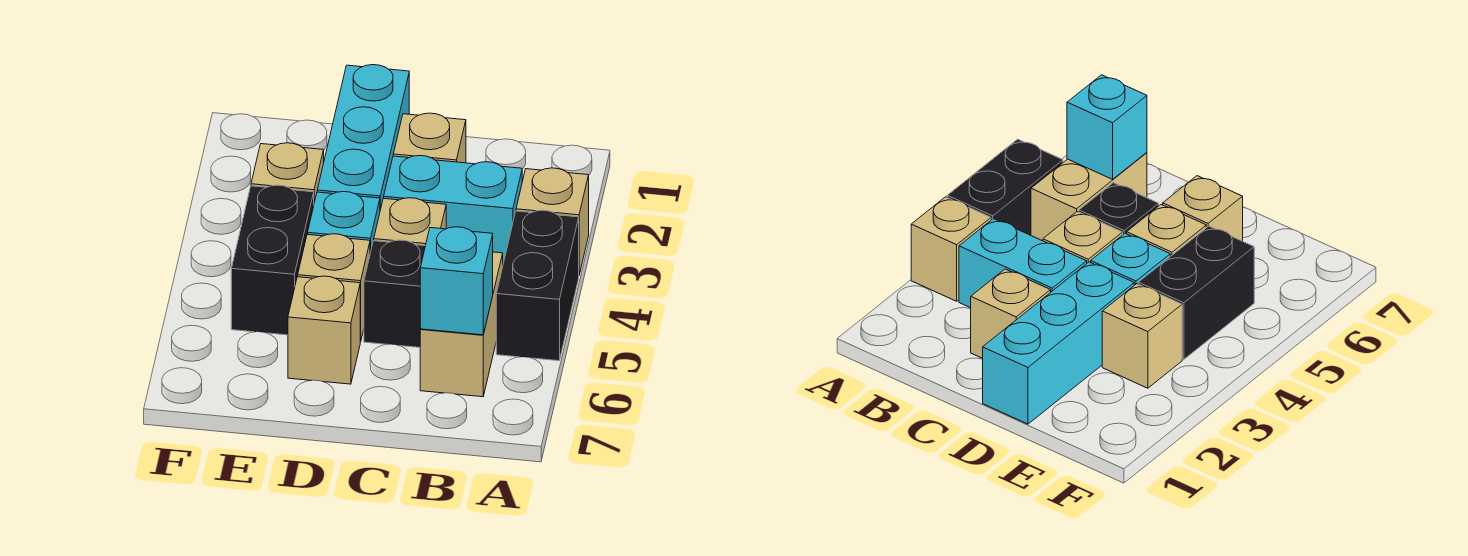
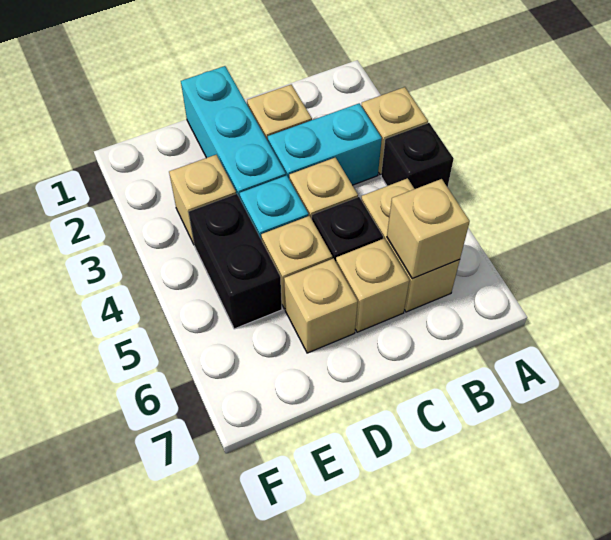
black 1x2 brick [496,210,579,361] -> black 1x1 brick [381,123,454,189]
cyan 1x1 brick [420,227,493,335] -> tan 1x1 brick [387,179,470,279]
none -> tan 1x1 brick [336,239,409,332]

